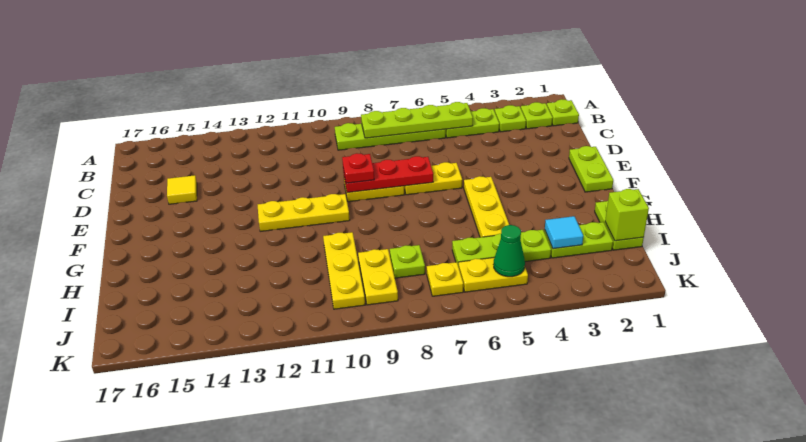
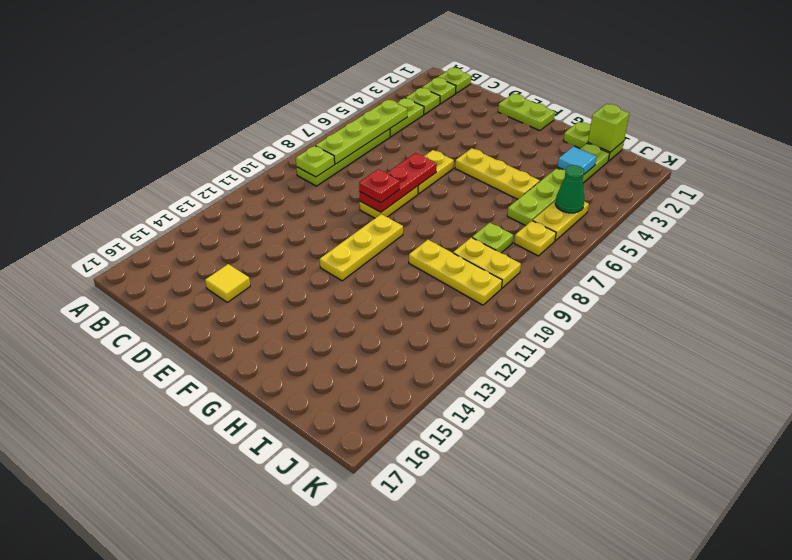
none -> lime 1x1 plate [296,146,335,177]

